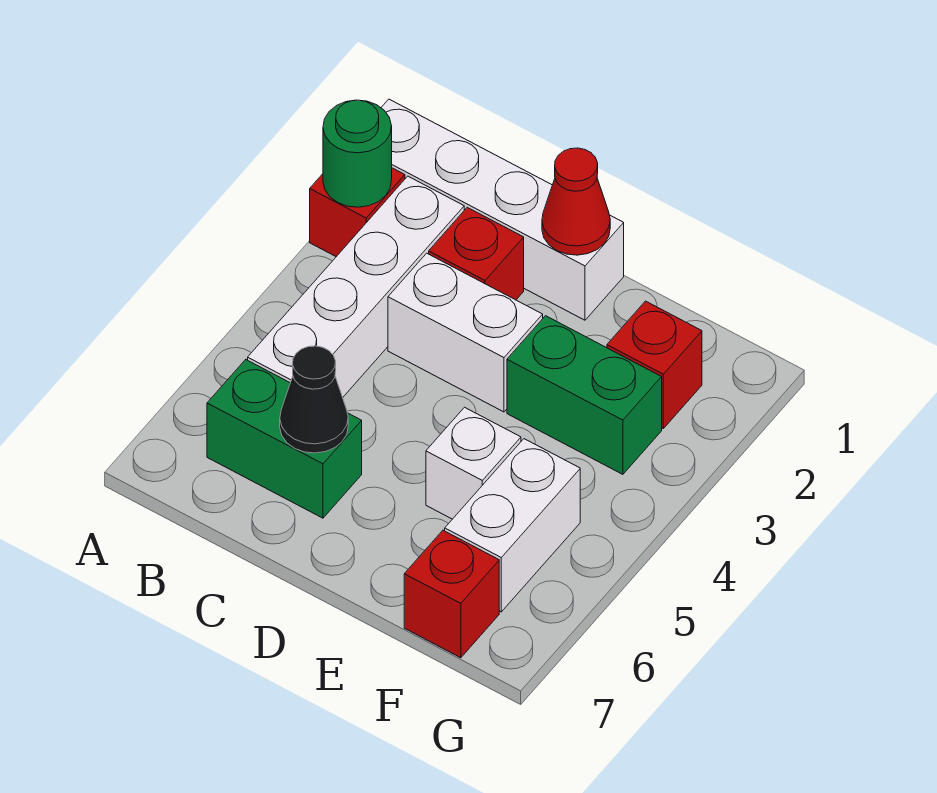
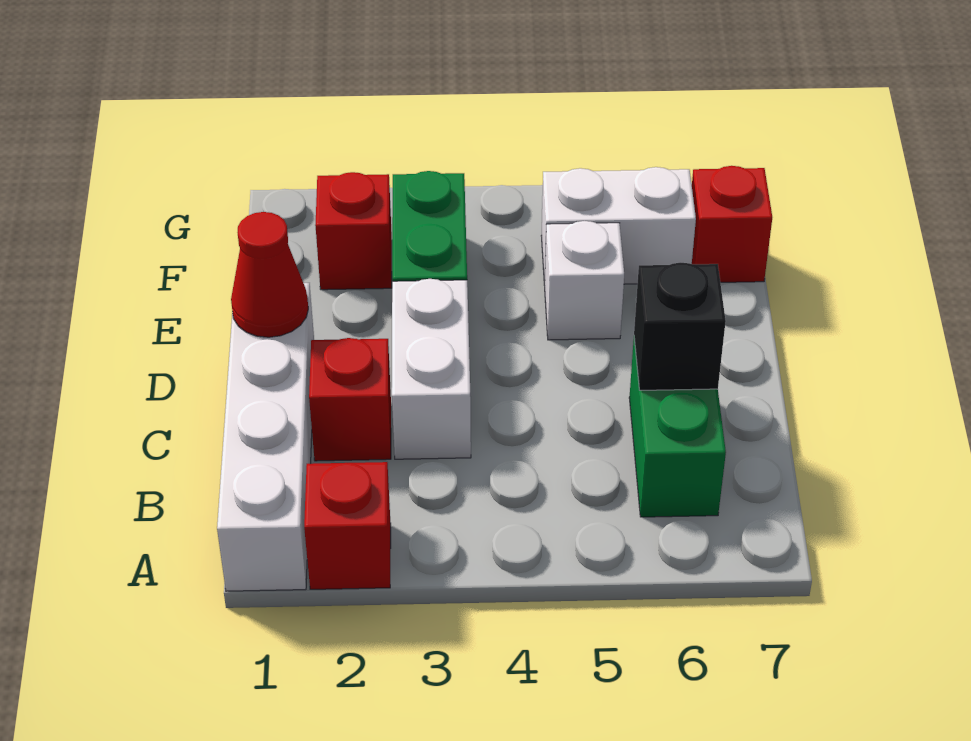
green 1x1 round brick [323,100,392,207] -> none
white 1x4 brick [248,176,464,397] -> none
black 1x1 cone [280,346,348,453] -> black 1x1 brick [634,263,726,390]

